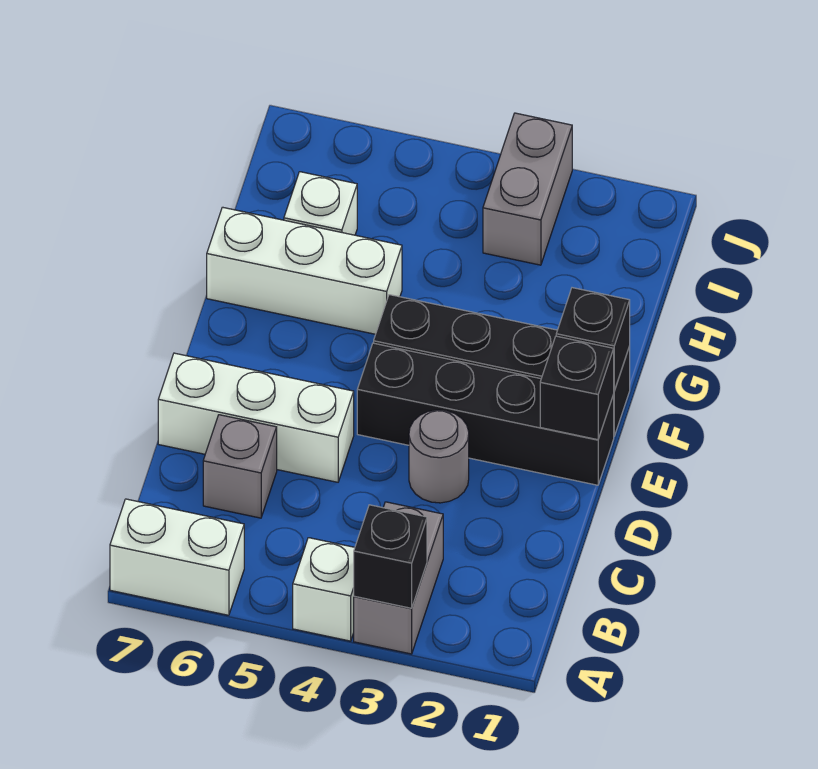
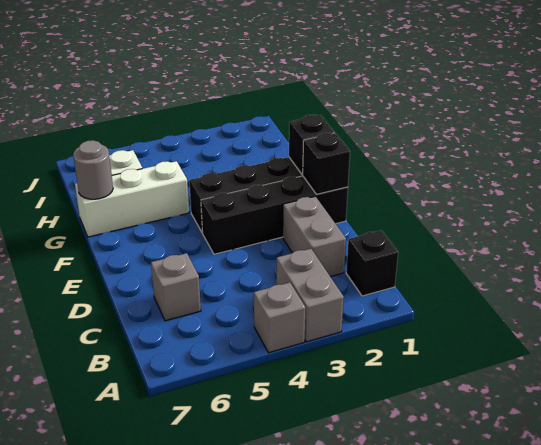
black 1x1 brick [354,505,427,608] -> black 1x1 brick moved to [346,230,398,296]
white 1x1 brick [293,538,355,641] -> grey 1x1 brick [254,282,305,353]
white 1x2 brick [110,499,244,615] -> none
grey 1x1 round brick [409,410,469,503] -> grey 1x1 round brick moved to [73,140,113,199]
white 1x3 brick [158,353,354,482] -> none
grey 1x2 brick [483,113,572,265] -> grey 1x2 brick moved to [283,196,346,277]

